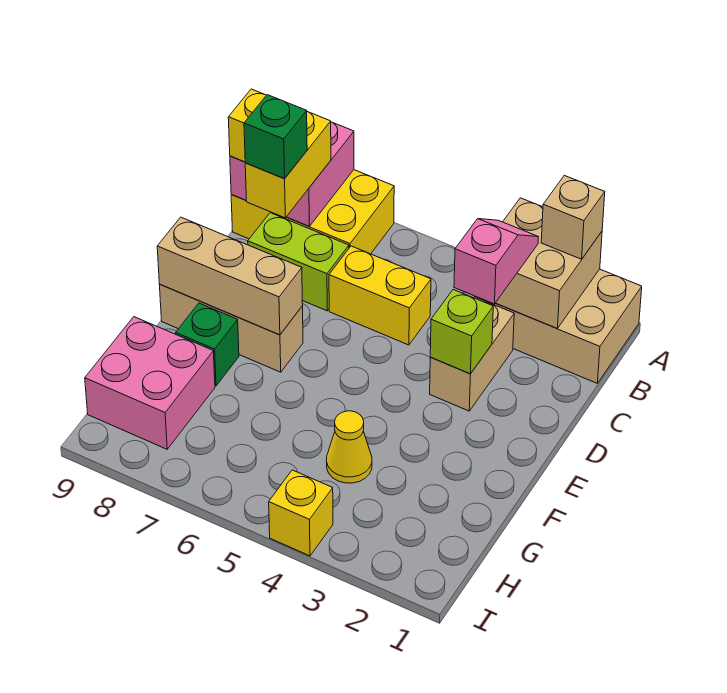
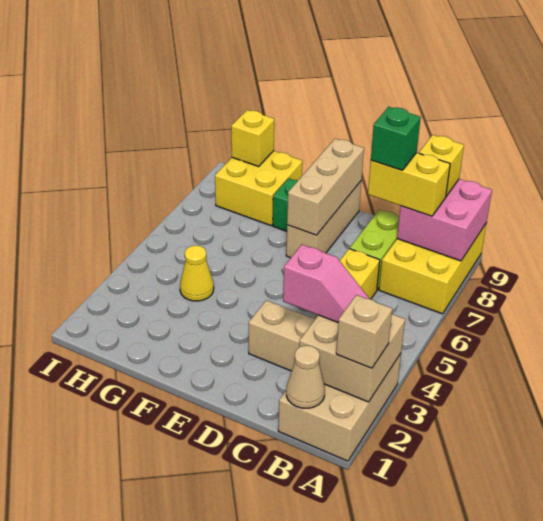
none -> tan 1x1 cone [286,345,325,408]
lime 1x1 brick [430,290,493,374] -> none
pink 2x2 brick [85,317,215,449] -> yellow 2x2 brick [215,151,302,226]
yellow 1x1 brick [269,470,333,556] -> yellow 1x1 brick moved to [231,110,274,166]

